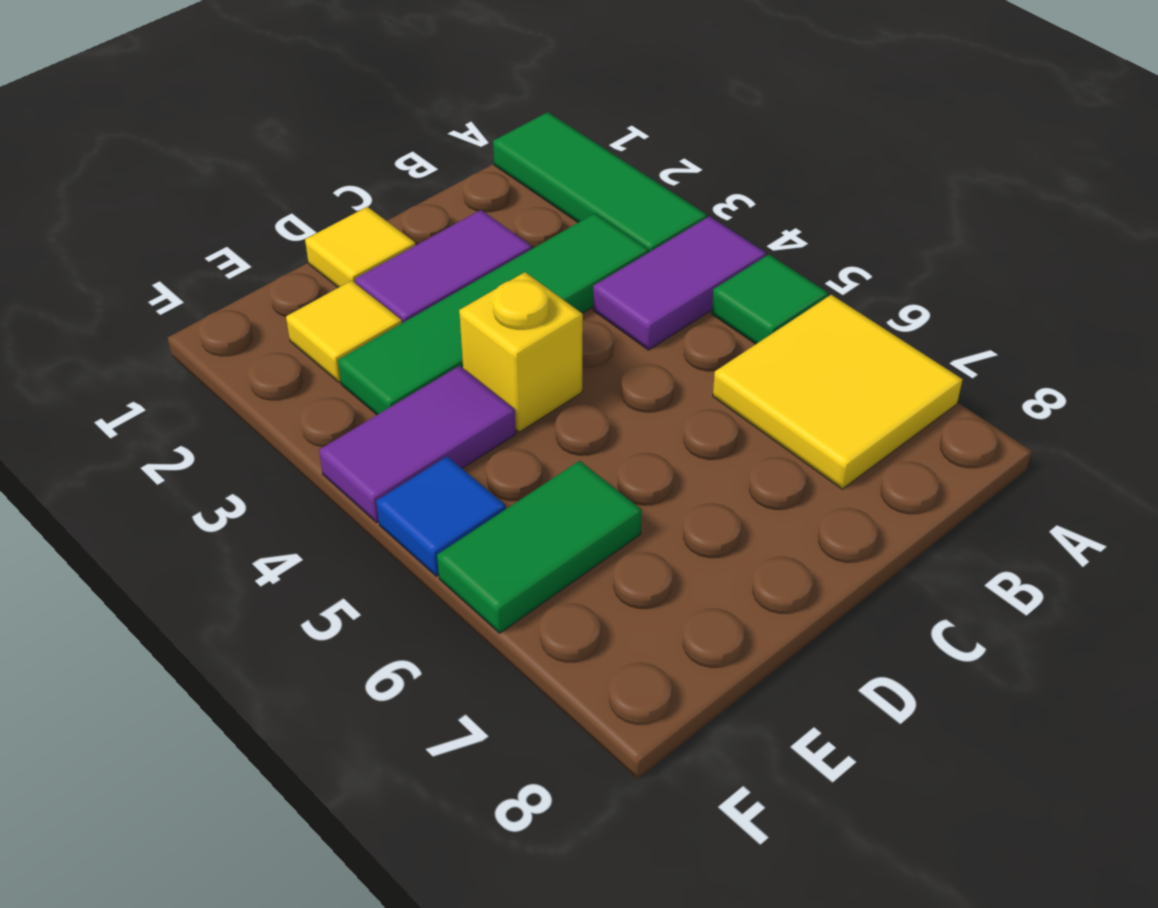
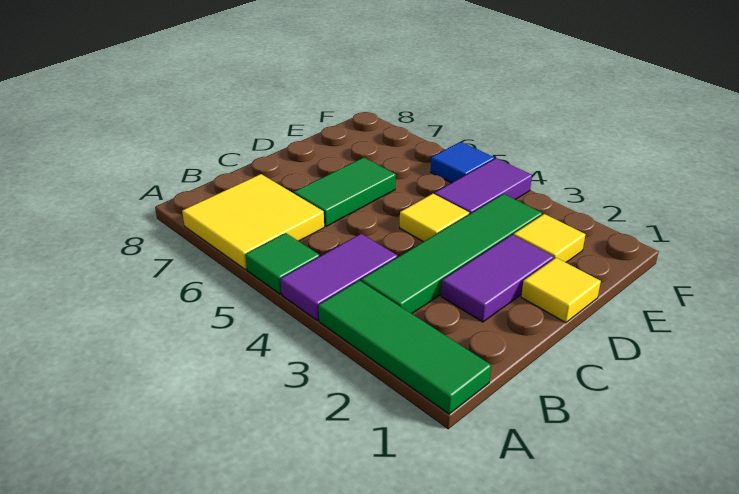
yellow 1x1 brick [459,272,583,432] -> yellow 1x1 tile [400,194,469,242]
green 1x2 tile [437,461,642,633] -> green 1x2 tile moved to [294,157,396,226]

